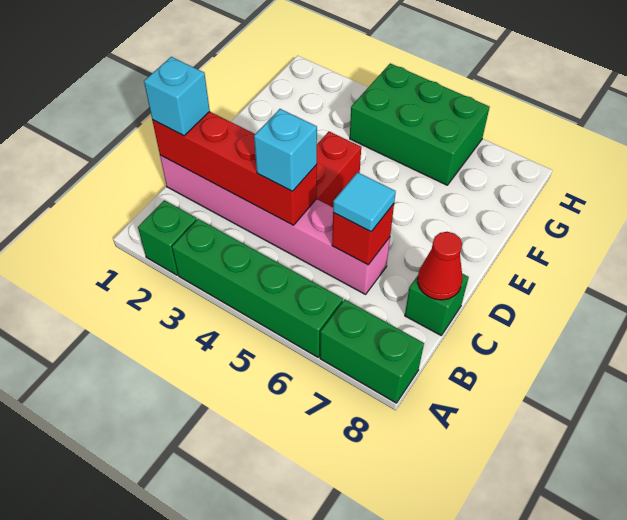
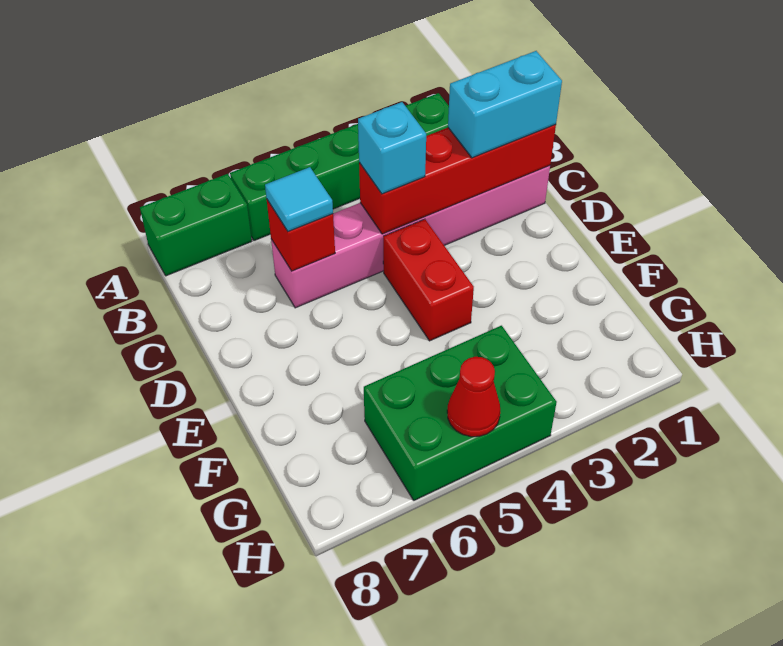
cyan 1x1 brick [144,57,210,136] -> cyan 1x2 brick [448,51,562,158]
green 1x1 brick [405,274,469,335] -> none
red 1x1 cone [418,232,462,300] -> red 1x1 cone moved to [447,357,500,437]

